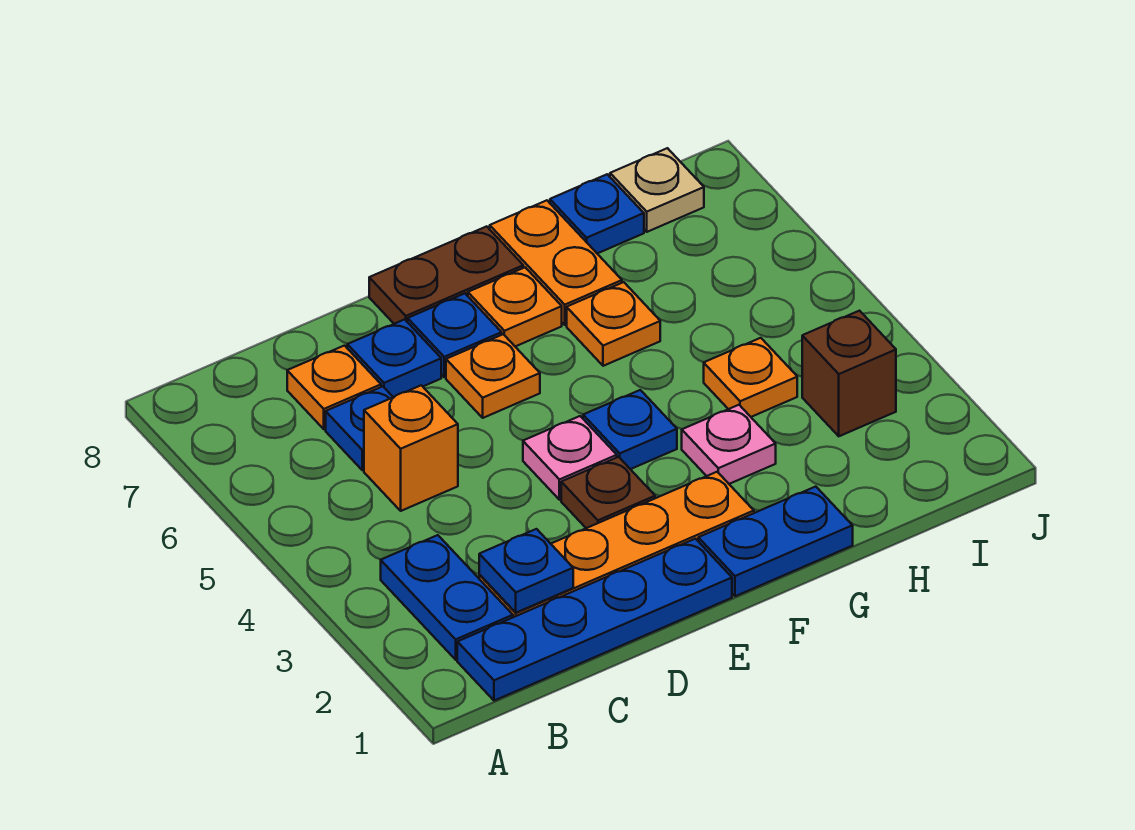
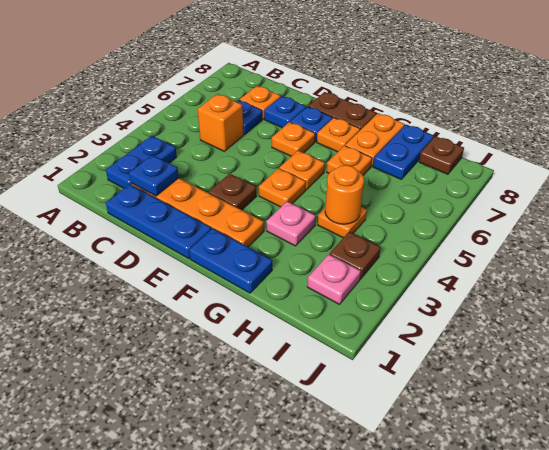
blue 1x4 plate [457,539,732,701] -> blue 1x3 plate [106,184,211,259]
pink 1x1 plate [523,416,617,500] -> pink 1x1 plate moved to [307,254,361,304]
blue 1x1 plate [583,390,677,469] -> orange 1x1 plate [259,168,306,207]
none -> orange 1x1 plate [279,151,325,190]
none -> orange 1x1 round brick [325,165,364,224]
blue 1x1 plate [550,174,644,253] -> blue 1x2 plate [373,125,434,179]
brown 1x1 brick [802,311,896,436] -> brown 1x1 plate [330,232,381,279]
tan 1x1 plate [610,148,704,232] -> brown 1x1 plate [419,136,464,174]

